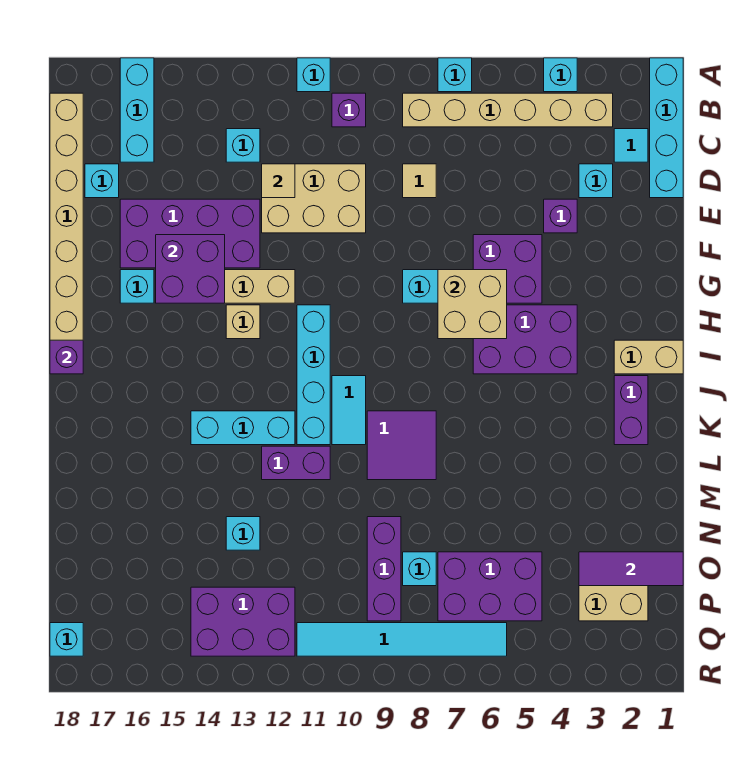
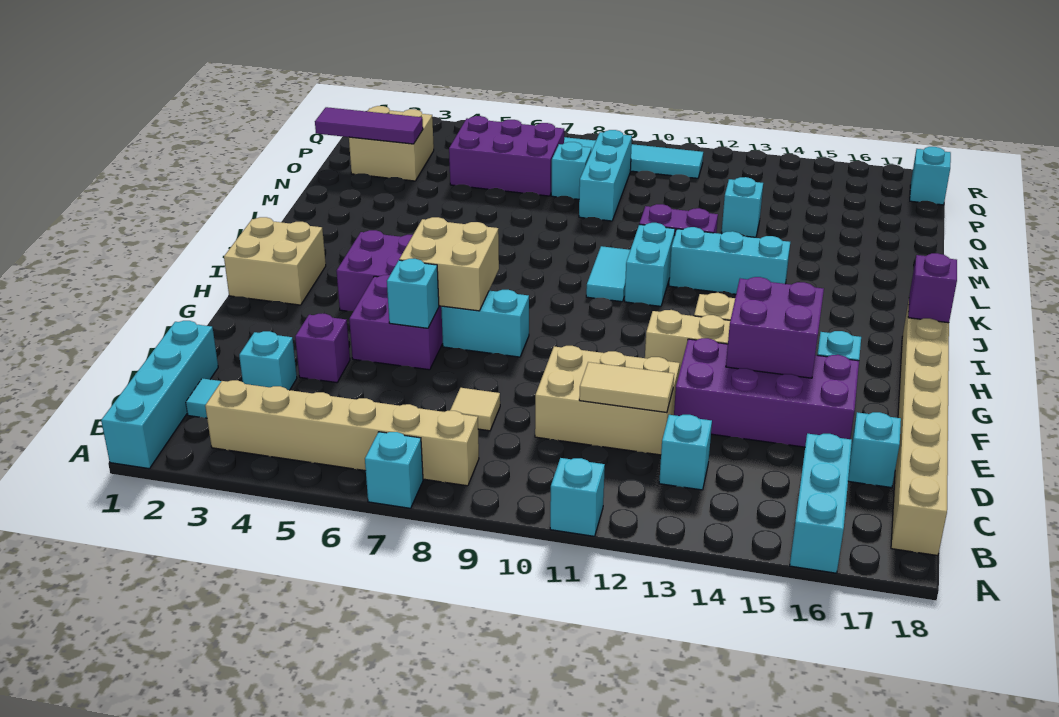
cyan 1x1 brick [544,58,577,92] -> cyan 1x1 brick moved to [387,259,439,328]
purple 1x1 brick [332,93,366,127] -> none
tan 1x1 tile [262,164,295,198] -> tan 1x2 tile [579,362,674,413]
cyan 1x4 brick [297,305,330,445] -> cyan 1x2 brick [625,223,675,306]
tan 1x2 brick [614,340,683,374] -> tan 2x2 brick [224,217,326,305]
purple 1x2 brick [614,376,648,445] -> none
purple 2x2 tile [367,411,436,480] -> none
purple 1x3 brick [367,517,401,621] -> cyan 1x3 brick [579,130,632,221]
purple 2x3 brick [191,587,295,656] -> none

